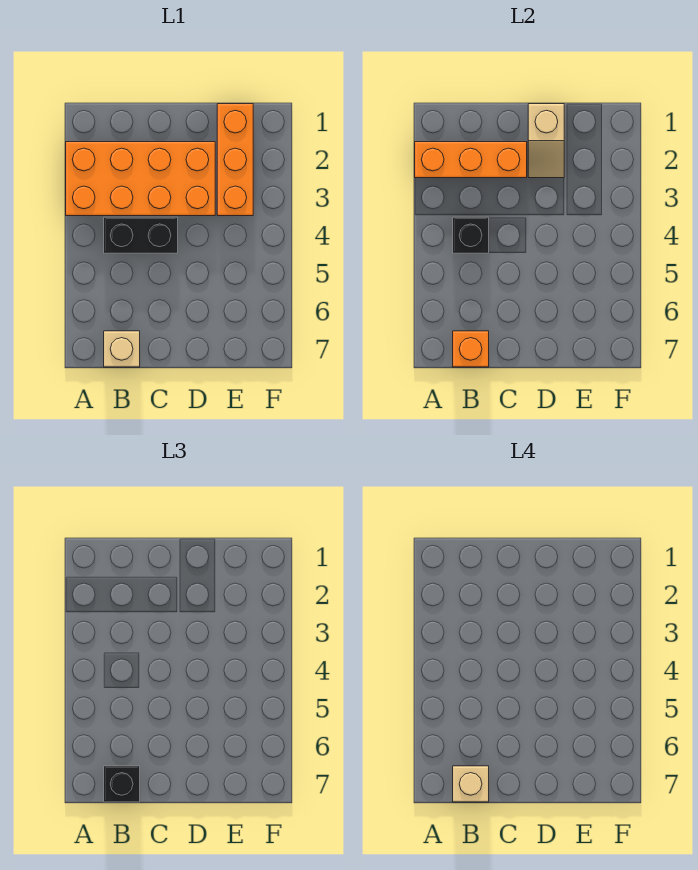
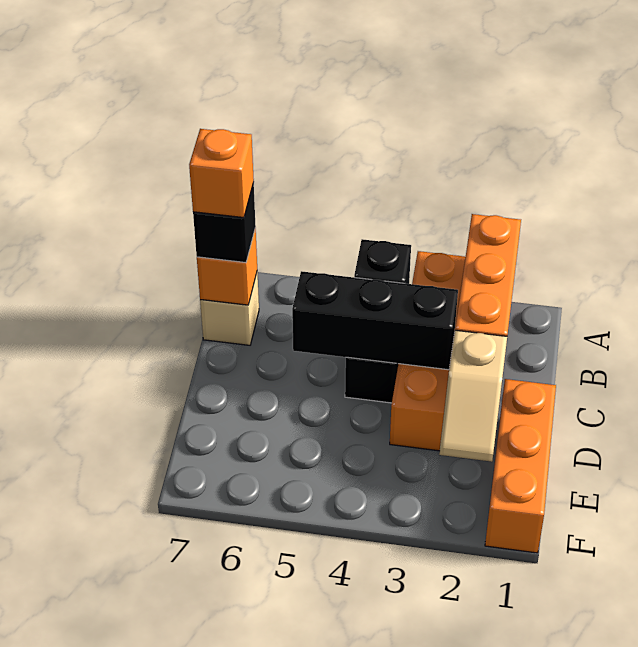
tan 1x1 brick [453,766,489,802] -> orange 1x1 brick [189,129,254,218]
none -> black 1x3 brick [292,271,458,370]
tan 1x2 slope [528,104,564,178] -> tan 1x2 slope turned to [439,330,507,462]
orange 1x3 brick [217,104,253,216] -> orange 1x3 brick turned to [485,379,556,553]

